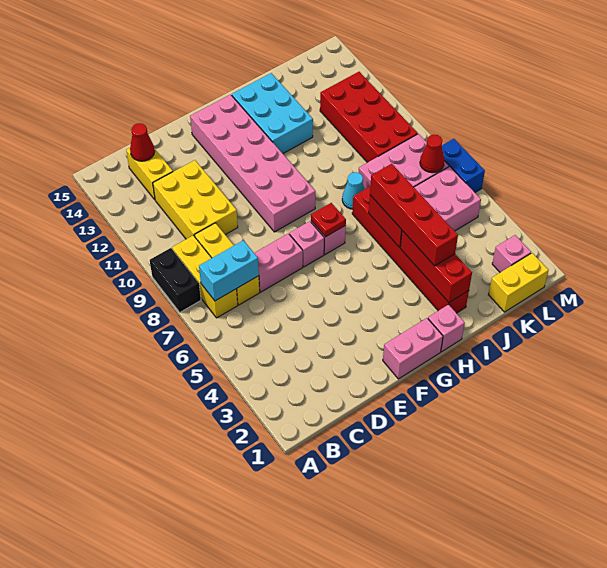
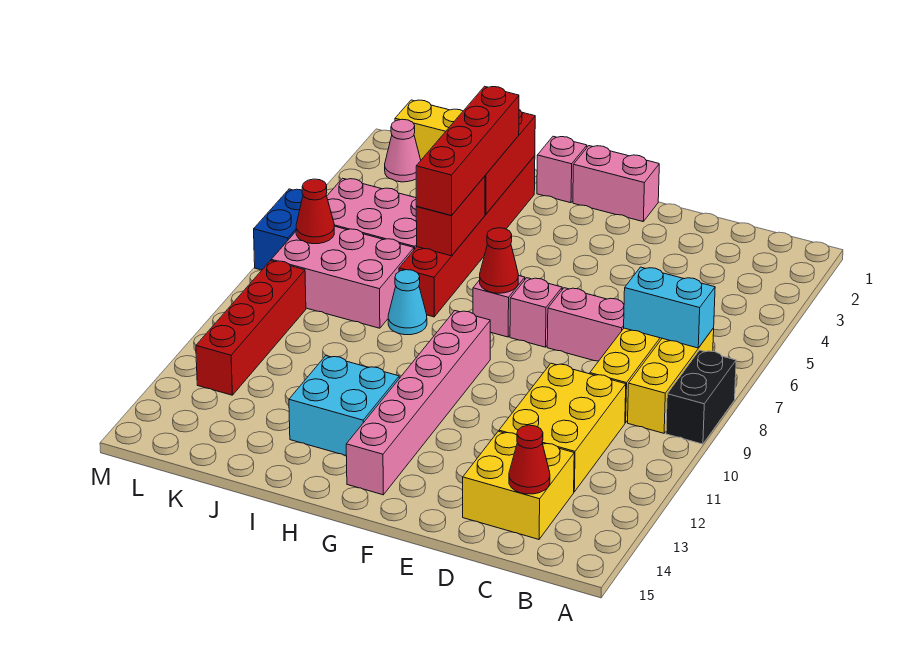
yellow 1x2 brick [126,148,173,200] -> yellow 2x2 brick [463,431,574,539]
pink 2x6 brick [190,95,315,232] -> pink 1x6 brick [346,311,490,495]
red 1x1 plate [311,203,346,237] -> red 1x1 cone [480,228,518,293]
cyan 2x3 brick [232,73,313,153] -> cyan 2x2 brick [289,356,399,455]
red 2x4 brick [320,72,418,163] -> red 1x4 brick [196,261,306,395]
pink 1x1 brick [492,235,531,272] -> pink 1x1 cone [385,119,421,182]

